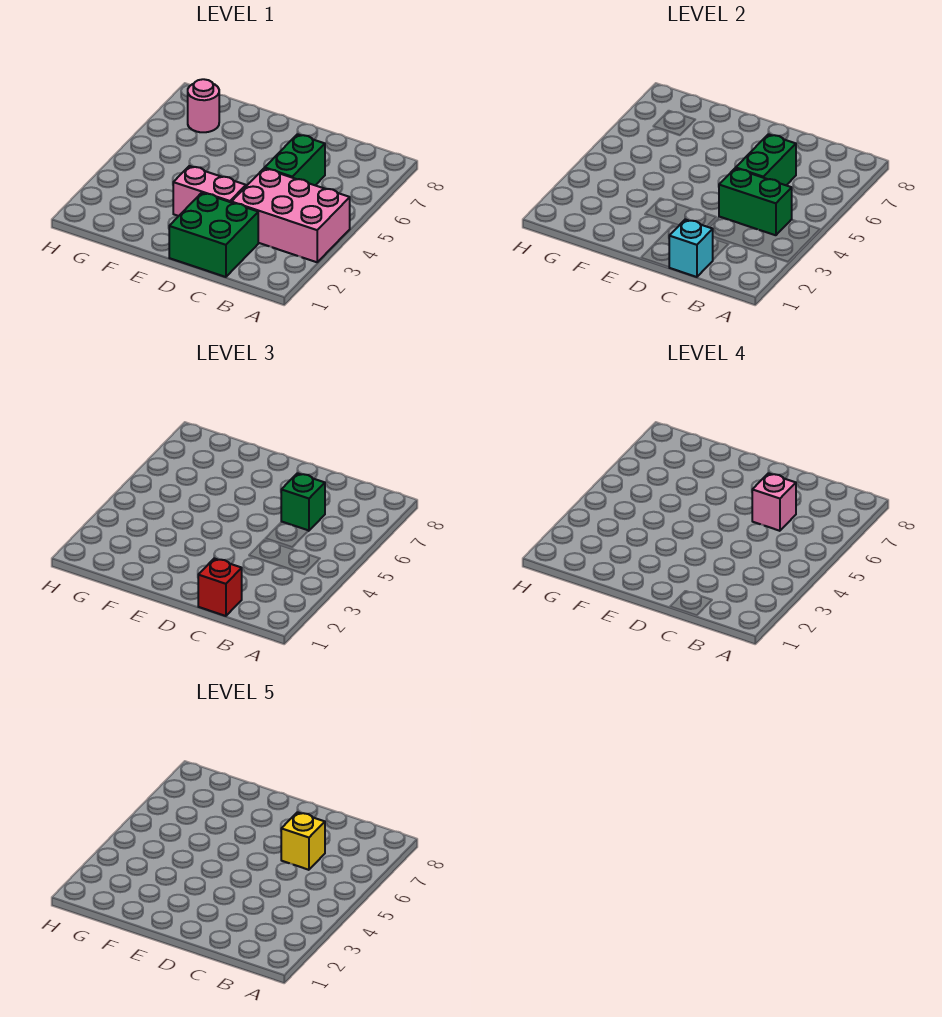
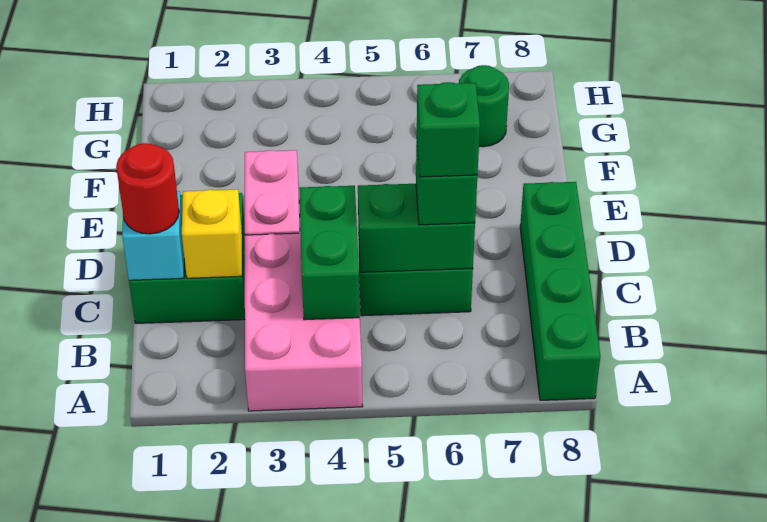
none -> green 1x4 brick [520,182,600,400]
red 1x1 brick [198,559,242,616] -> red 1x1 round brick [116,143,179,234]
pink 1x1 brick [752,473,796,531] -> green 1x1 brick [417,82,480,177]
yellow 1x1 brick [281,812,325,870] -> yellow 1x1 brick moved to [182,189,242,278]
pink 1x1 round brick [188,79,219,132] -> green 1x1 round brick [459,65,509,147]

